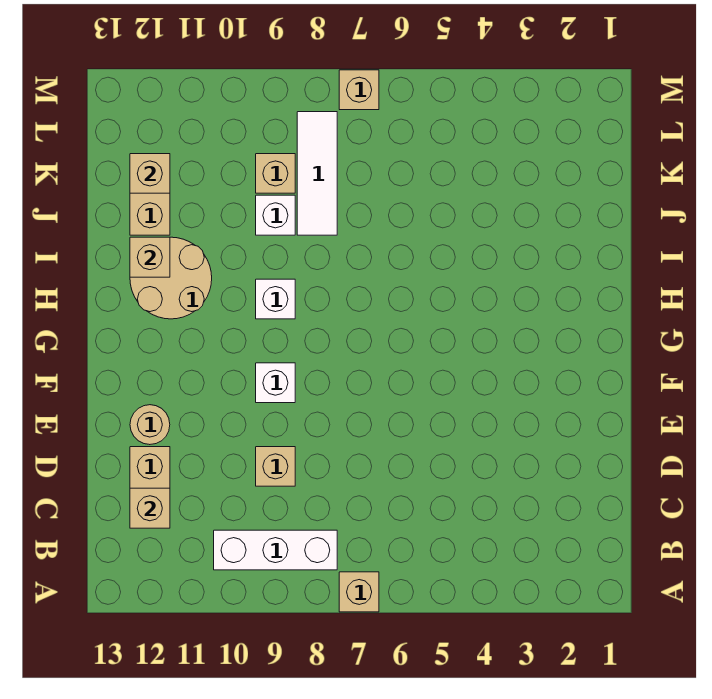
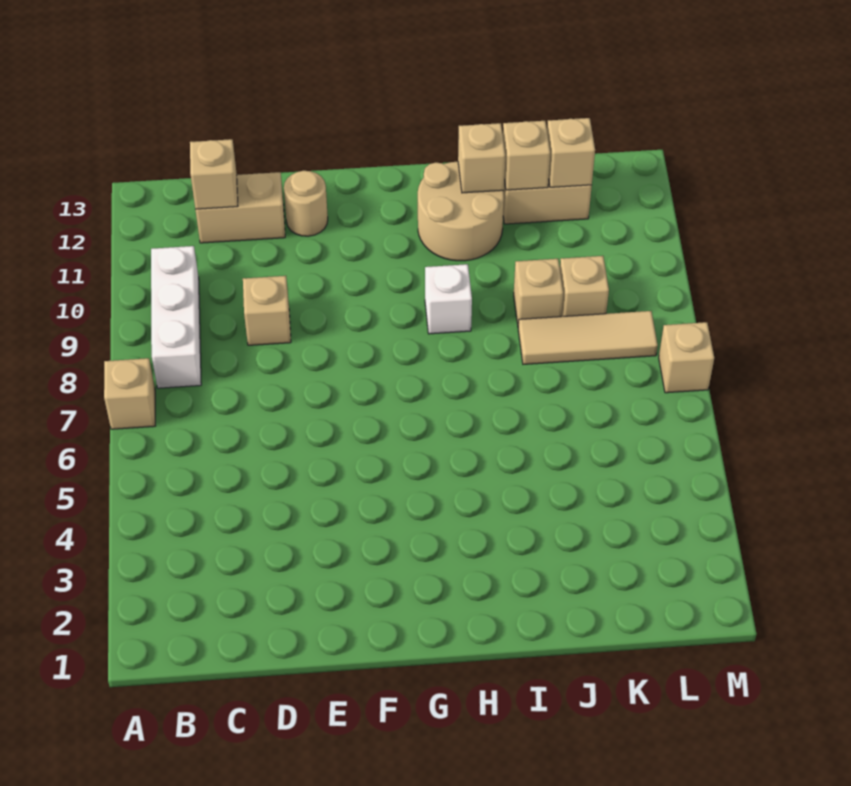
white 1x1 brick [256,363,295,403] -> none
white 1x3 tile [297,112,337,235] -> tan 1x3 tile [518,311,658,364]
white 1x1 brick [256,195,295,235] -> tan 1x1 brick [514,259,563,325]
none -> tan 1x1 brick [503,121,550,190]

